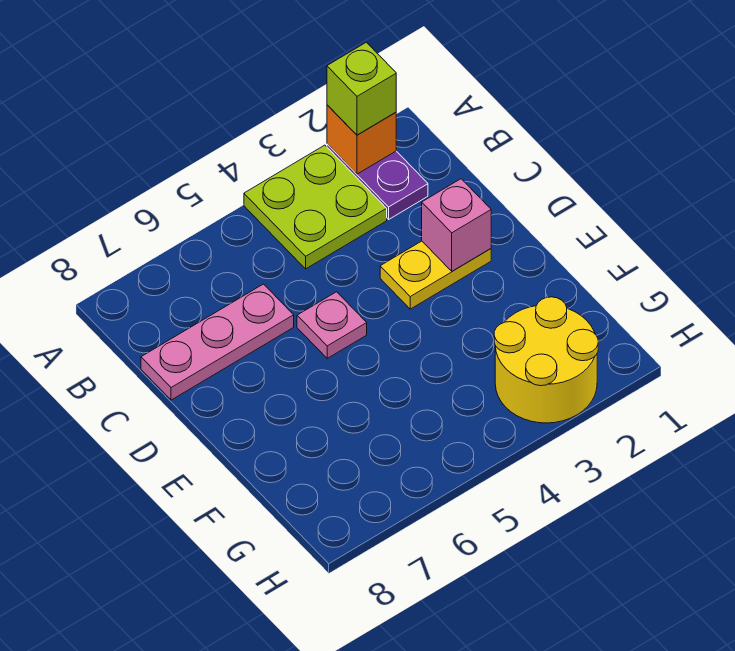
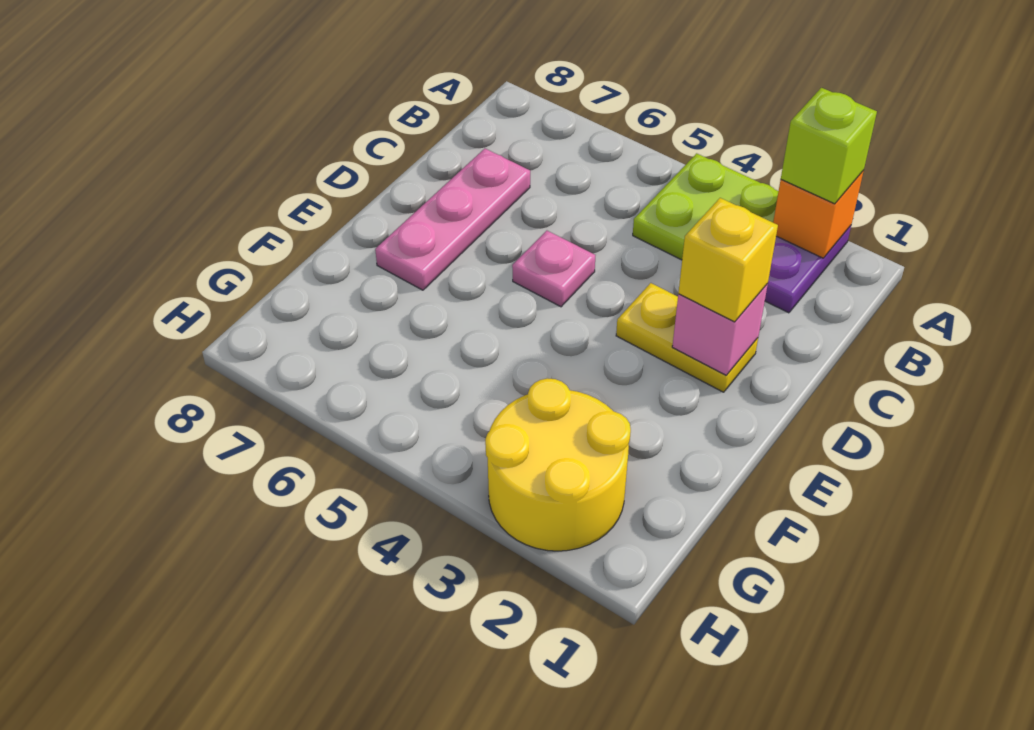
pink 1x3 plate [141,284,294,400] -> pink 1x3 plate turned to [375,149,530,290]
none -> yellow 1x1 brick [678,198,778,322]

